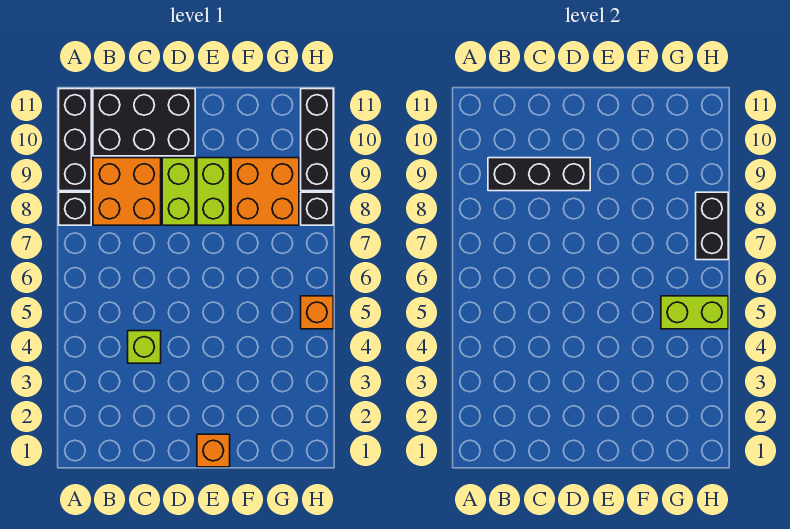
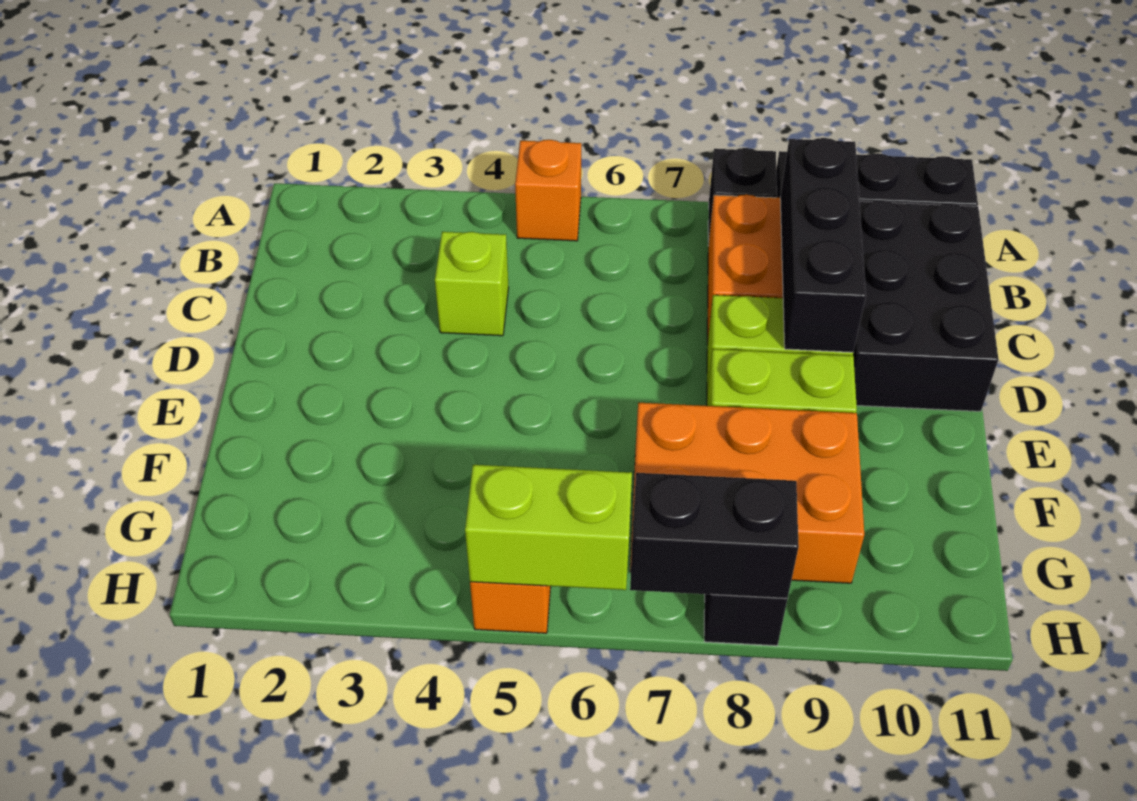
orange 1x1 brick [197,434,230,467] -> orange 1x1 brick moved to [515,140,581,241]
orange 2x2 brick [231,158,299,225] -> orange 2x3 brick [630,403,864,583]
lime 1x2 brick [661,296,728,329] -> lime 1x2 brick turned to [465,465,632,590]
black 1x3 brick [301,89,333,191] -> none

